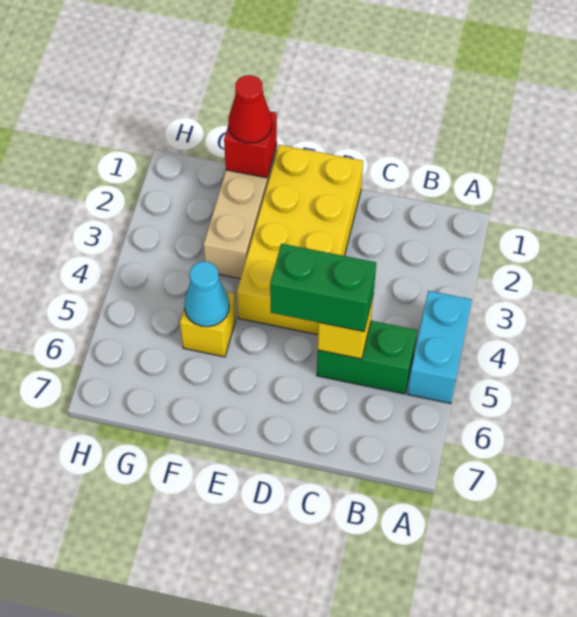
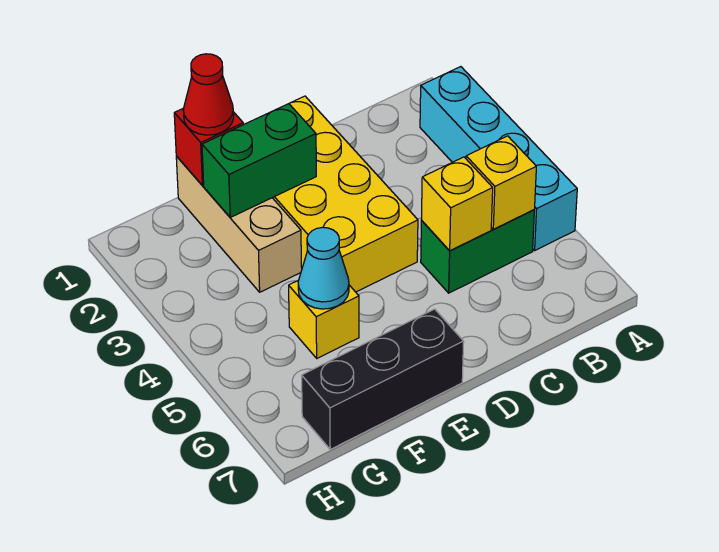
cyan 1x2 brick [407,291,472,404] -> cyan 1x4 brick [420,67,577,250]
none -> yellow 1x1 brick [466,136,536,229]
green 1x2 brick [270,244,376,332] -> green 1x2 brick moved to [202,104,316,217]
none -> black 1x3 brick [302,309,464,449]

